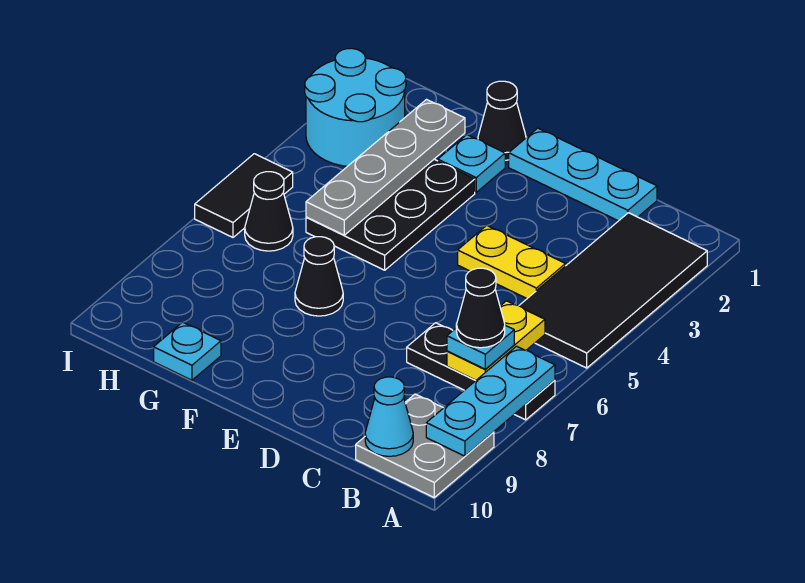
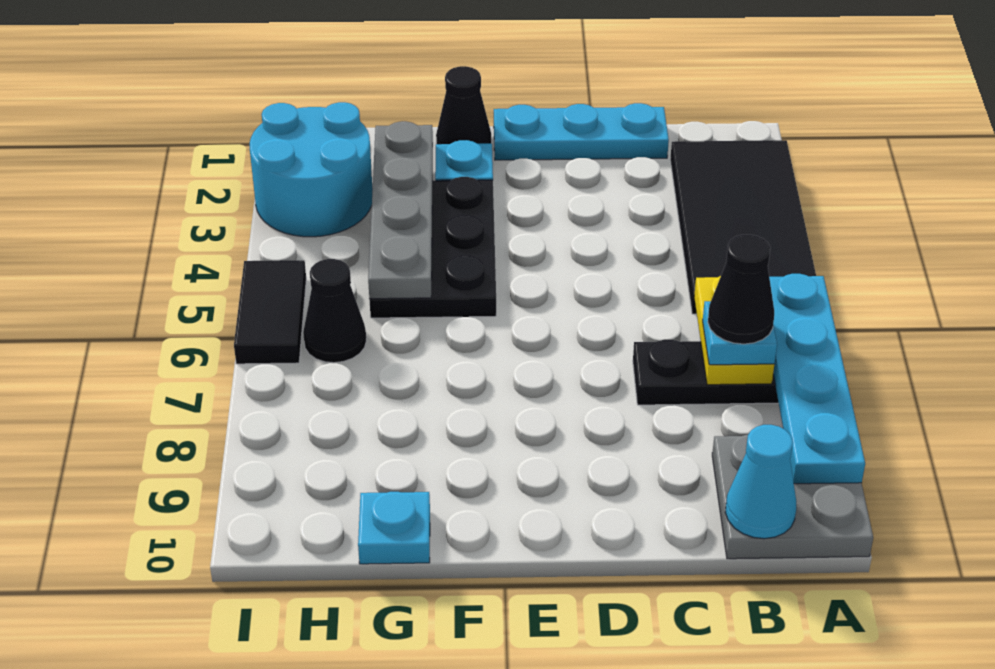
cyan 1x3 plate [426,346,555,456] -> cyan 1x4 plate [769,274,865,484]
yellow 1x2 plate [458,225,565,298] -> none
black 1x1 cone [295,237,343,316] -> none

